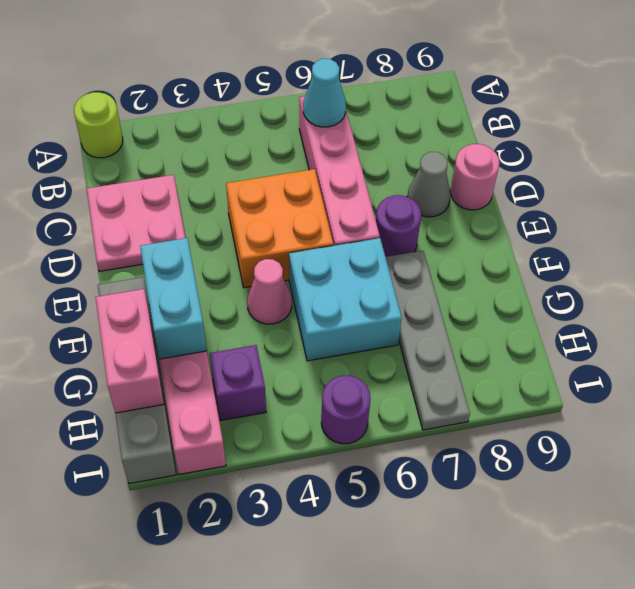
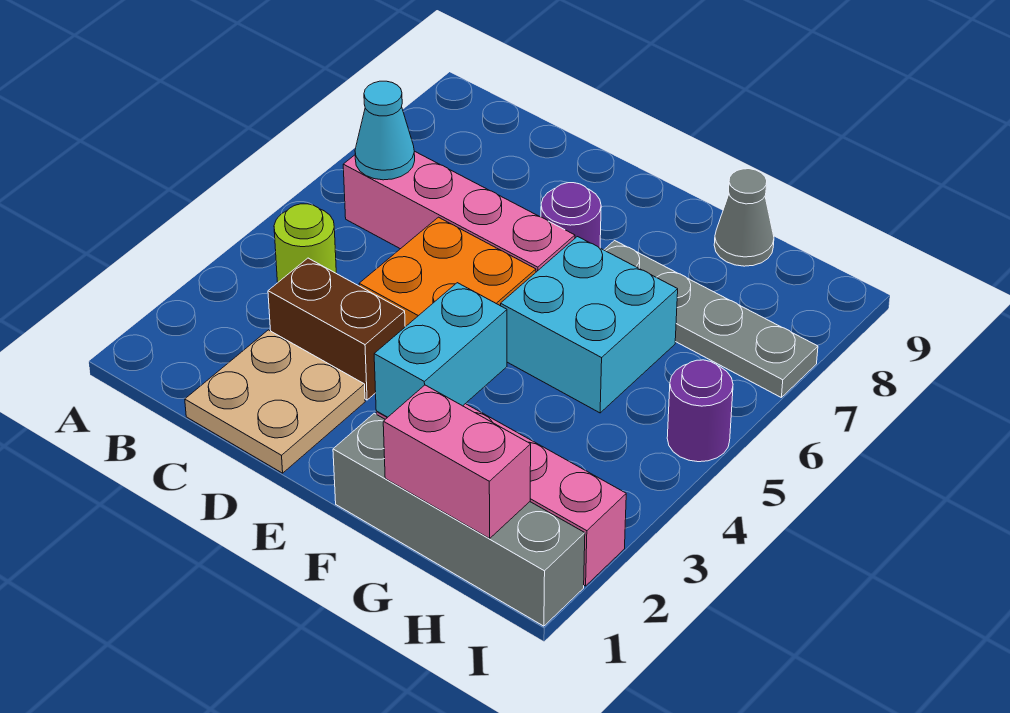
lime 1x1 round brick [74,92,123,158] -> lime 1x1 round brick moved to [274,204,336,282]
pink 2x2 plate [87,175,185,271] -> tan 2x2 plate [185,330,365,473]
none -> brown 1x2 brick [268,258,405,400]
grey 1x1 cone [407,152,450,217] -> grey 1x1 cone moved to [714,169,774,266]
pink 1x1 round brick [450,144,499,210] -> none
cyan 1x2 brick [140,238,207,359] -> cyan 1x2 brick turned to [374,283,507,417]
pink 1x1 cone [247,259,292,324] -> none
purple 1x1 brick [210,345,266,421] -> none

